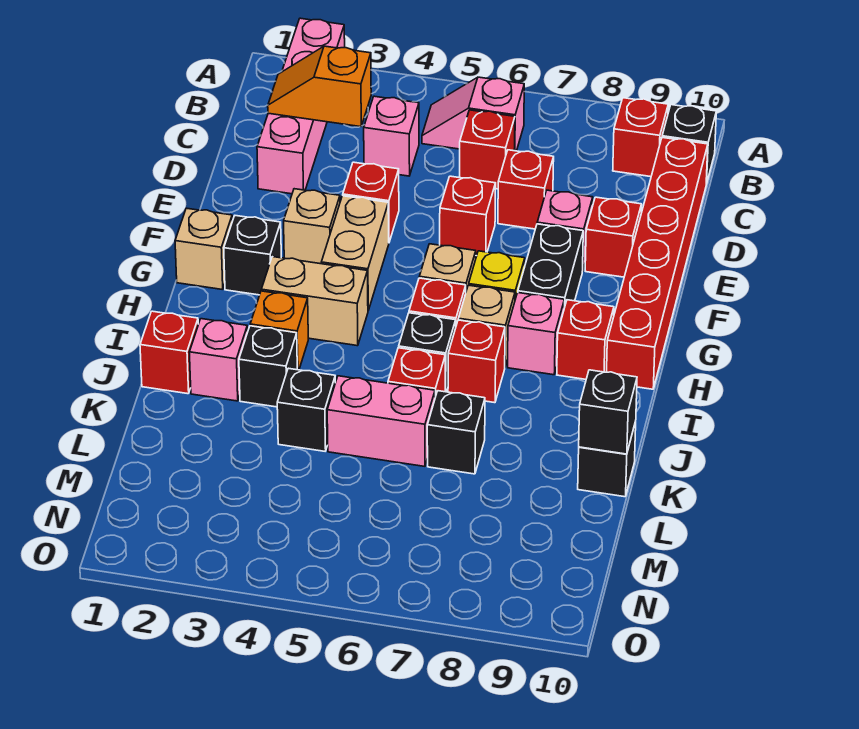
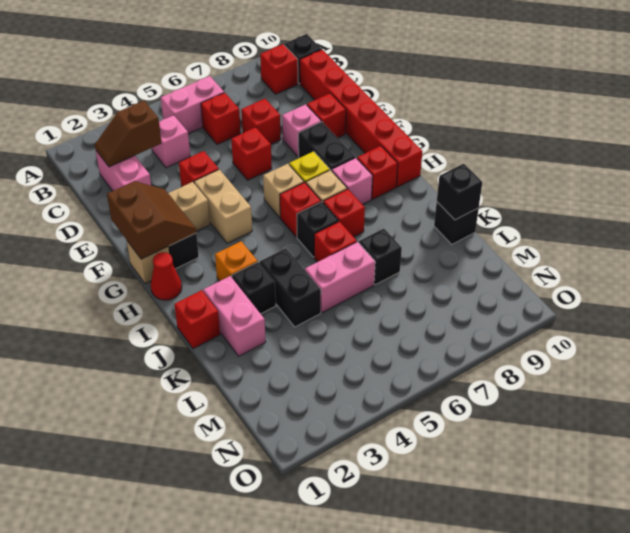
pink 1x4 brick [257,18,345,194] -> pink 1x2 brick [96,151,151,191]
pink 1x2 slope [422,77,524,151] -> pink 1x2 brick [161,76,224,134]
orange 1x2 slope [268,46,371,127] -> brown 1x2 slope [95,101,161,167]
none -> brown 2x2 slope [107,181,196,259]
none -> red 1x1 cone [151,252,182,300]
tan 1x2 brick [261,257,368,346] -> none
pink 1x1 brick [189,319,248,401] -> pink 1x2 brick [203,276,266,356]
black 1x1 brick [277,368,335,451] -> black 1x2 brick [260,248,321,327]

